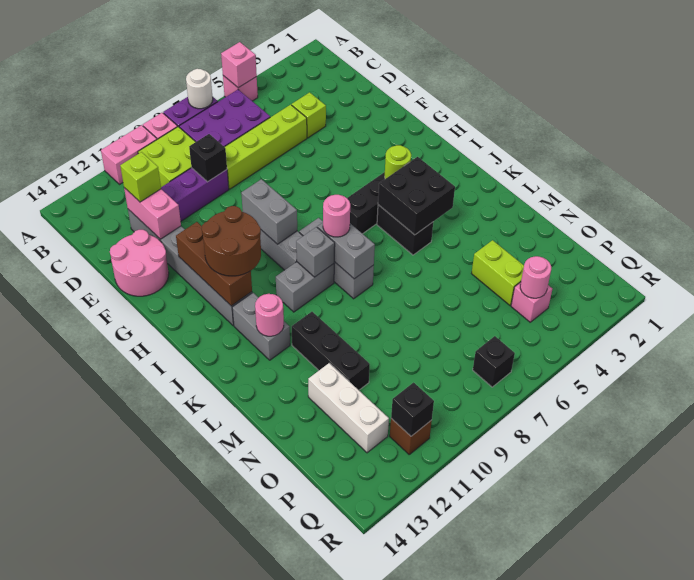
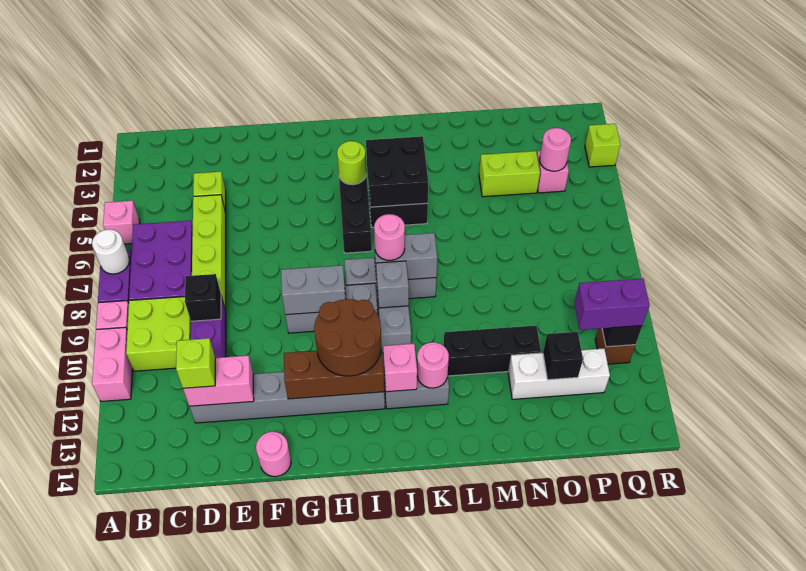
pink 1x1 brick [221,42,257,88] -> pink 1x1 brick moved to [383,344,417,392]
pink 2x2 round brick [110,230,169,296] -> pink 1x1 round brick [256,432,291,477]
none -> purple 1x2 brick [574,278,650,330]
black 1x1 brick [473,336,515,387] -> black 1x1 brick moved to [543,332,583,380]
none -> lime 1x1 brick [585,124,620,167]

